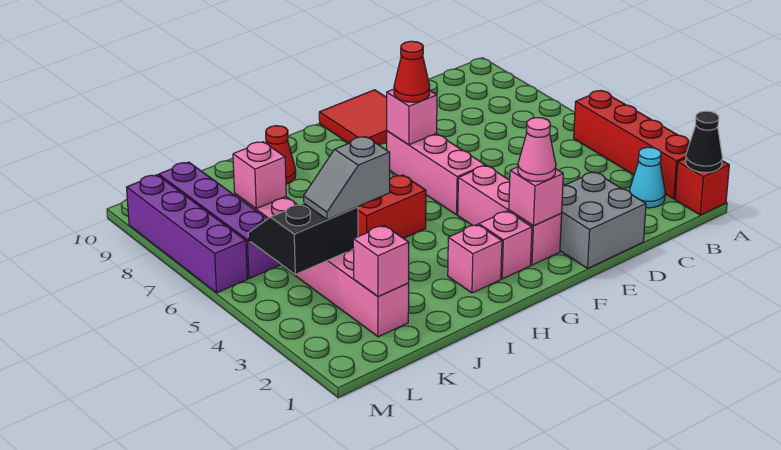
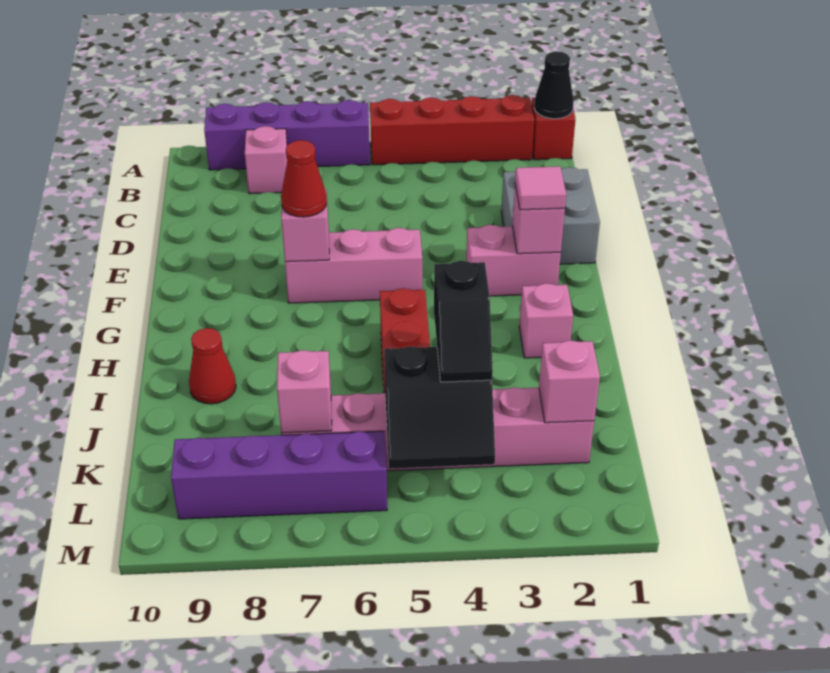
cyan 1x1 cone [630,147,665,208] -> none
red 2x2 tile [319,90,387,145] -> none
pink 1x3 brick [458,166,562,265] -> pink 1x2 brick [466,225,561,296]
pink 1x1 cone [518,118,556,182] -> pink 1x1 tile [515,166,566,210]
pink 1x1 brick [479,211,532,279] -> pink 1x1 brick moved to [245,126,287,194]
grey 1x2 slope [304,137,390,220] -> black 1x2 slope [434,261,493,382]
black 2x2 slope [248,203,358,274] -> black 2x2 slope turned to [384,346,495,469]
purple 1x4 brick [127,175,247,293] -> purple 1x4 brick moved to [204,100,370,170]

